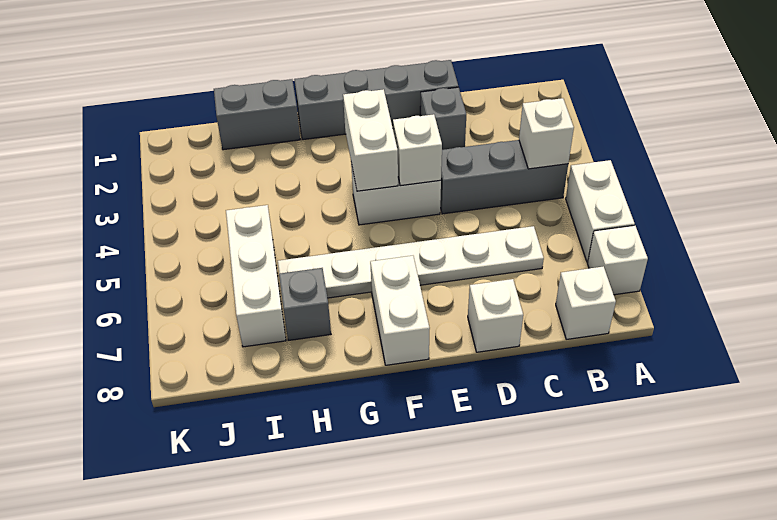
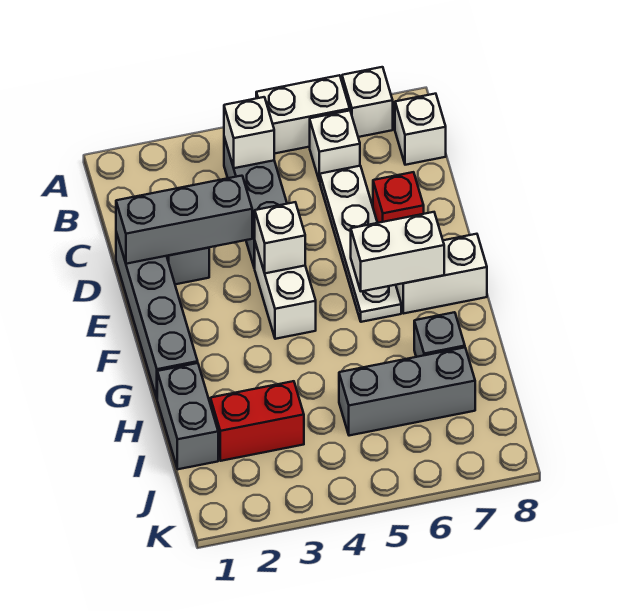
white 1x6 plate [278,226,544,298] -> white 1x4 plate [320,166,401,322]
none -> grey 1x3 brick [116,176,252,264]
none -> red 1x1 brick [373,172,424,223]
white 1x1 brick [468,279,523,352] -> white 1x1 brick moved to [310,111,360,182]
white 1x2 brick [343,89,398,191] -> white 1x2 brick moved to [351,212,444,292]
none -> red 1x2 brick [210,381,304,461]
white 1x3 brick [226,205,286,347] -> grey 1x3 brick [339,347,475,436]

